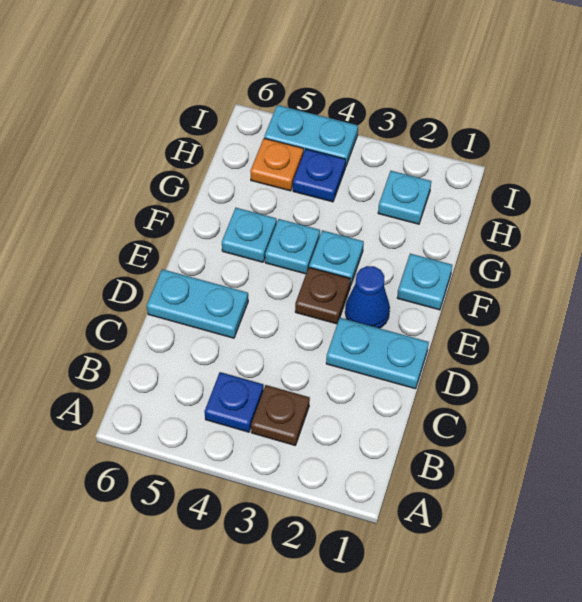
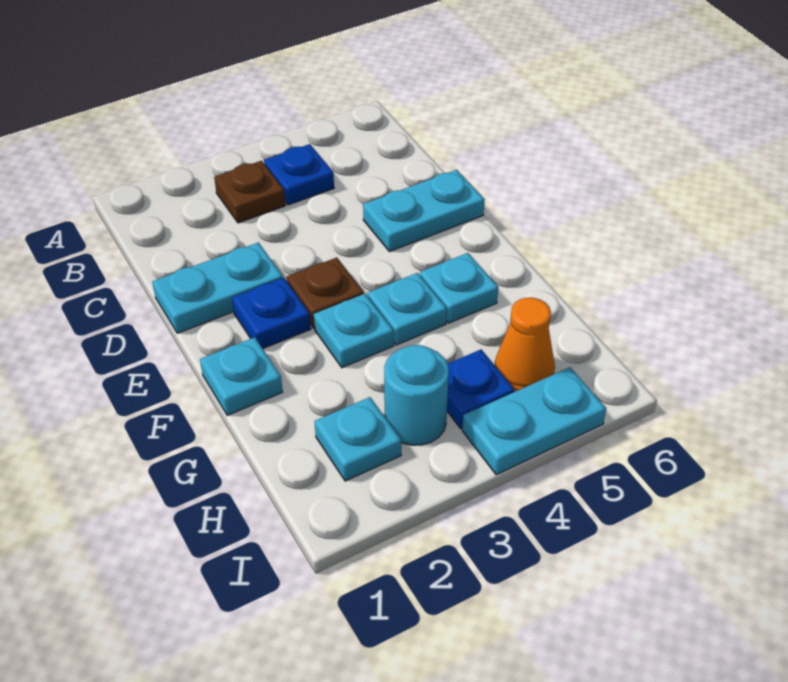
blue 1x1 cone [345,266,390,328] -> blue 1x1 plate [232,278,311,348]
none -> cyan 1x1 round brick [384,345,449,445]
orange 1x1 plate [250,138,303,191] -> orange 1x1 cone [494,298,555,392]

